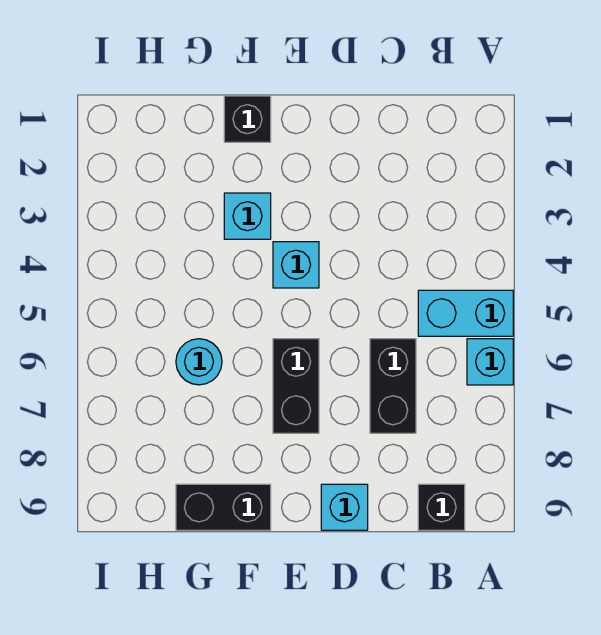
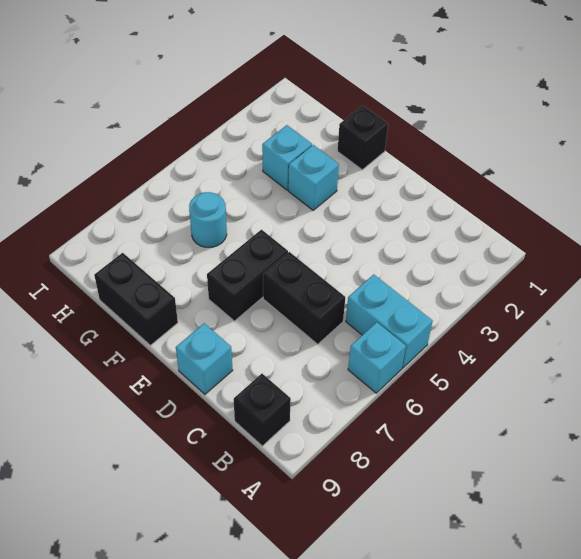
black 1x2 brick [370,339,416,433] -> black 1x2 brick turned to [263,252,345,344]
cyan 1x1 brick [273,242,319,288] -> cyan 1x1 brick moved to [262,125,312,190]

